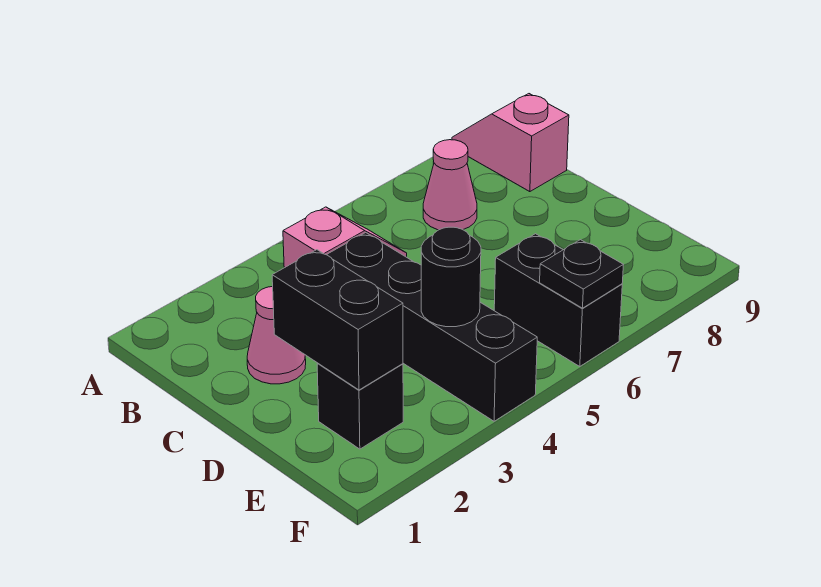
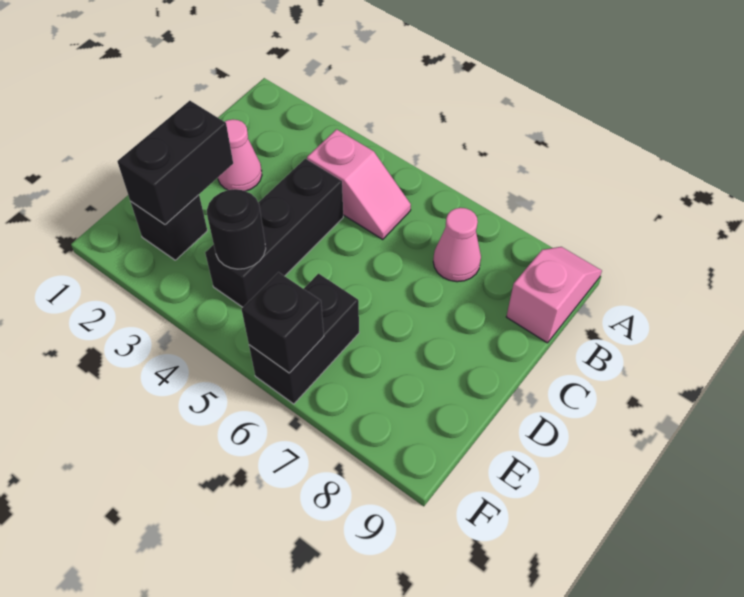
black 1x4 brick [327,233,537,421] -> black 1x3 brick [205,159,343,307]
black 1x1 plate [540,240,623,308] -> black 1x1 brick [242,272,324,373]

